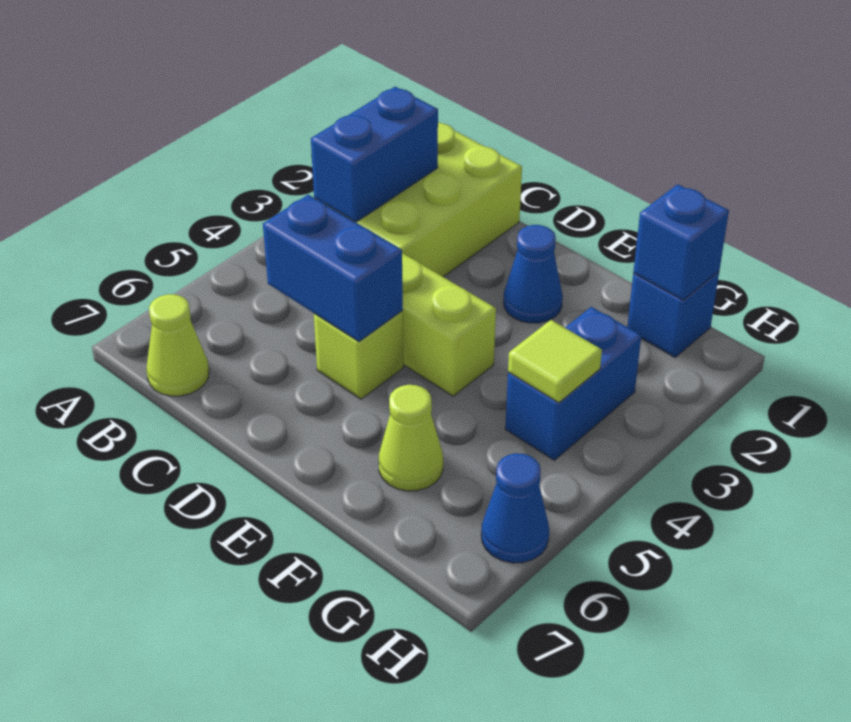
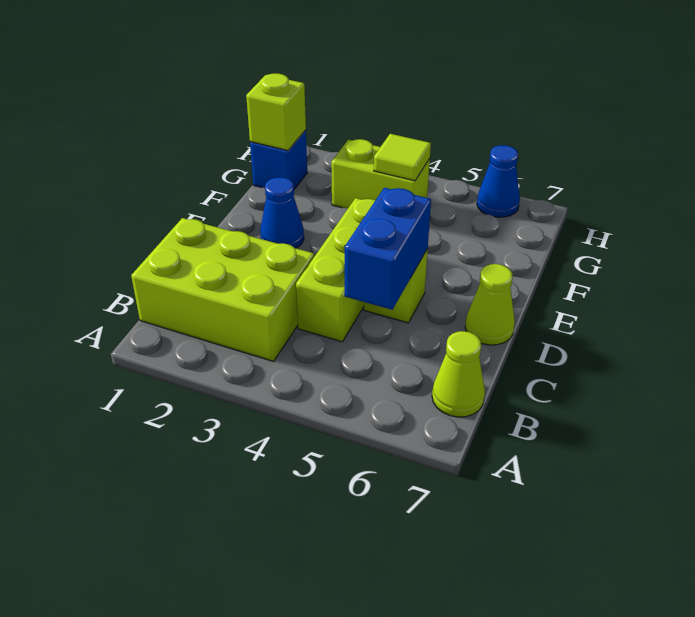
blue 1x2 brick [311,87,438,222] -> none
lime 1x1 cone [379,385,443,491] -> lime 1x1 cone moved to [465,264,515,345]
blue 1x1 brick [633,184,729,300] -> lime 1x1 brick [246,73,306,151]
blue 1x2 brick [505,307,641,460] -> lime 1x2 brick [331,139,430,208]

